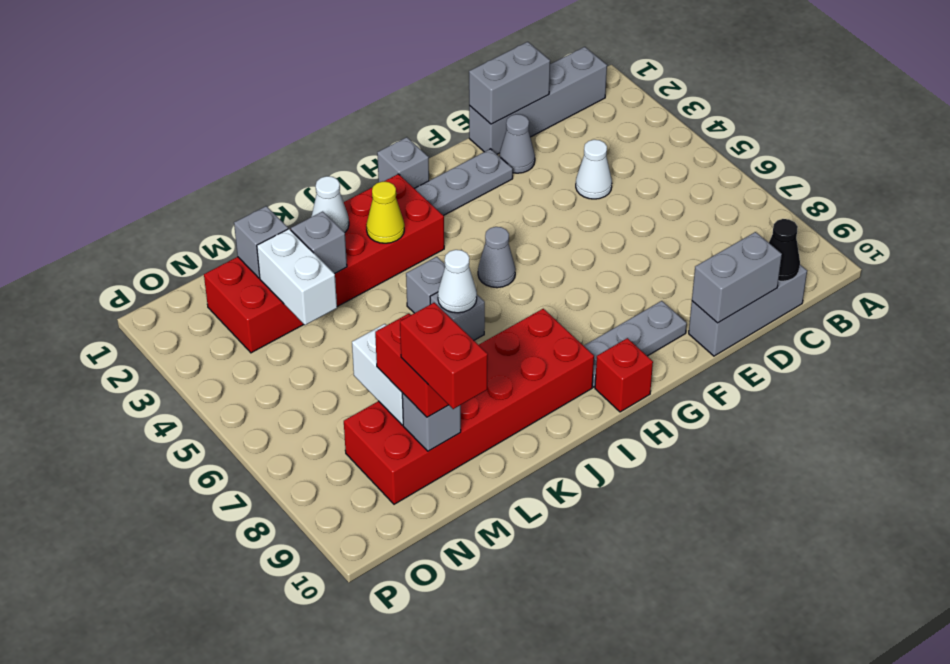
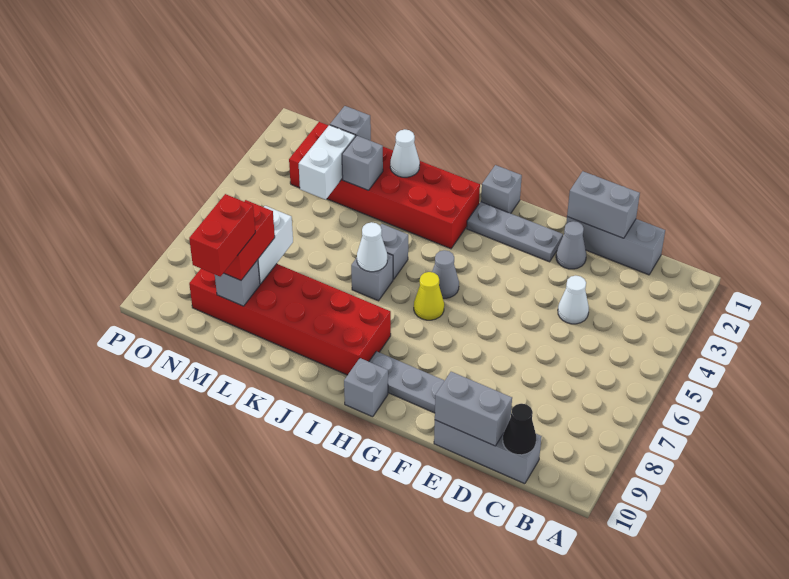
grey 1x4 brick [469,47,607,154] -> grey 1x3 brick [566,217,665,275]
red 1x1 brick [595,338,653,412] -> grey 1x1 brick [344,358,388,417]
yellow 1x1 cone [366,182,404,243] -> yellow 1x1 cone moved to [414,272,444,320]

